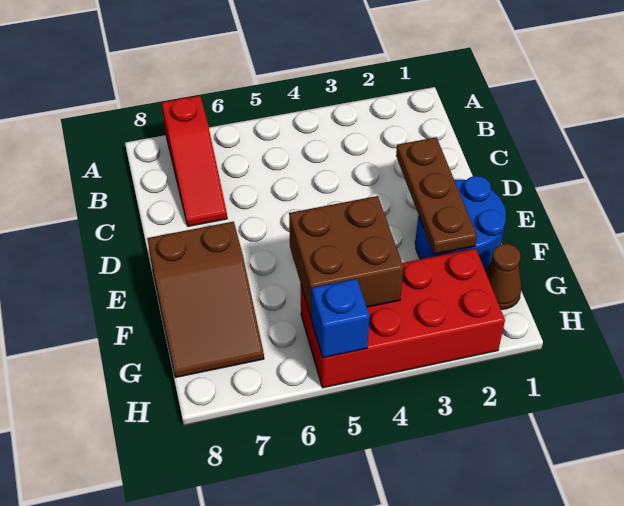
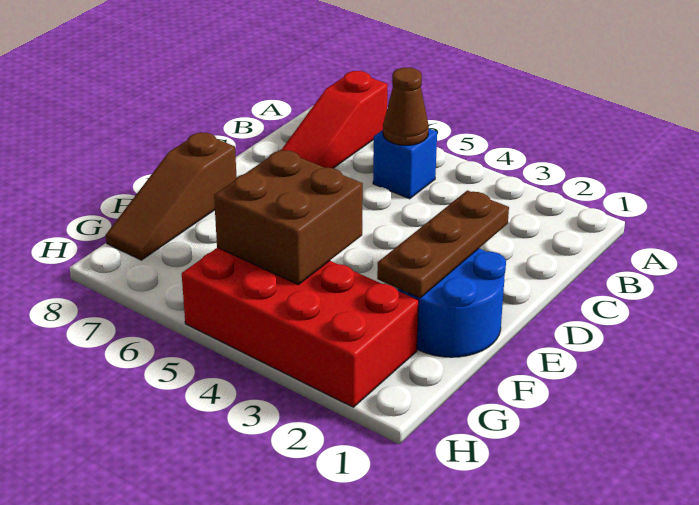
brown 2x3 slope [147,222,264,377] -> brown 1x3 slope [106,132,237,260]
brown 1x1 cone [485,244,522,309] -> brown 1x1 cone moved to [383,68,429,145]
blue 1x1 brick [312,279,369,358] -> blue 1x1 brick moved to [373,129,437,199]

